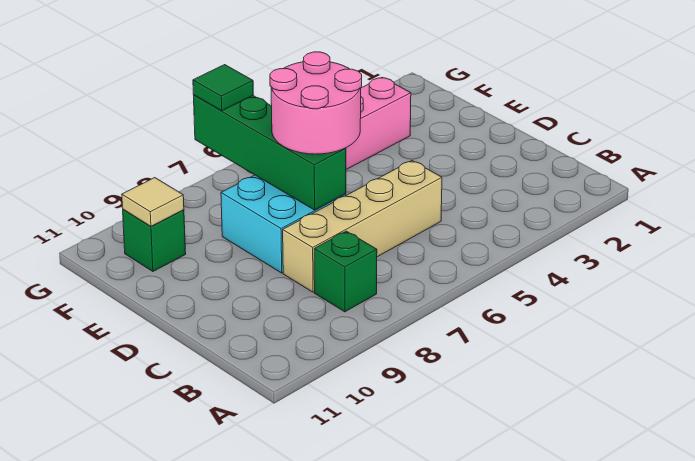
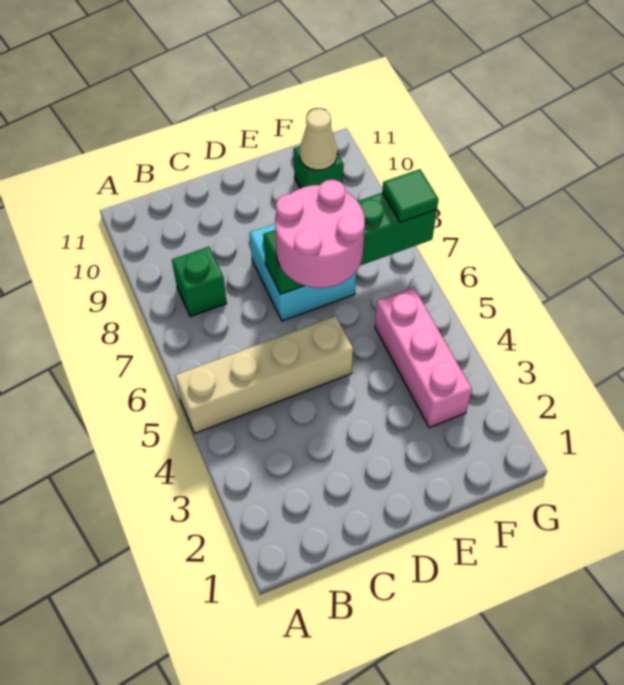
tan 1x4 brick [283,161,442,292] -> tan 1x4 brick turned to [175,316,353,433]
tan 1x1 tile [122,178,184,226] -> tan 1x1 cone [300,109,337,170]

